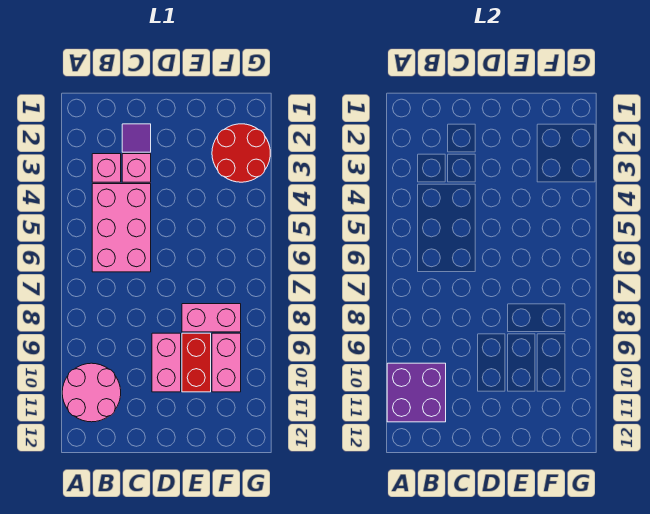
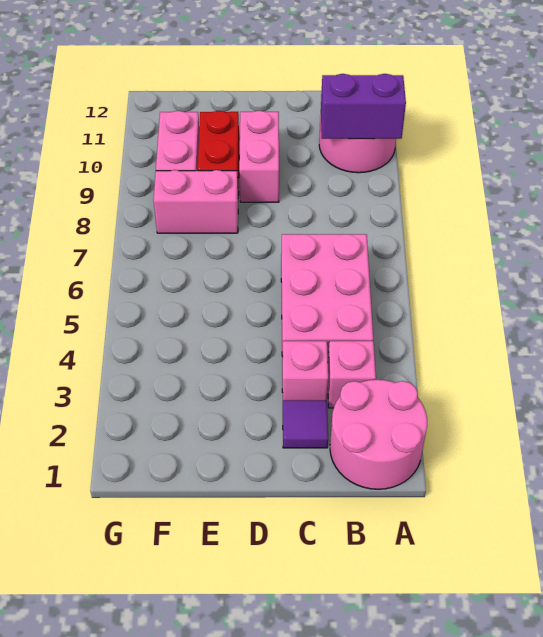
none -> pink 2x2 round brick [330,380,427,489]
purple 2x2 brick [387,363,446,422] -> purple 1x2 brick [321,74,406,139]
red 2x2 round brick [212,124,270,182] -> none

